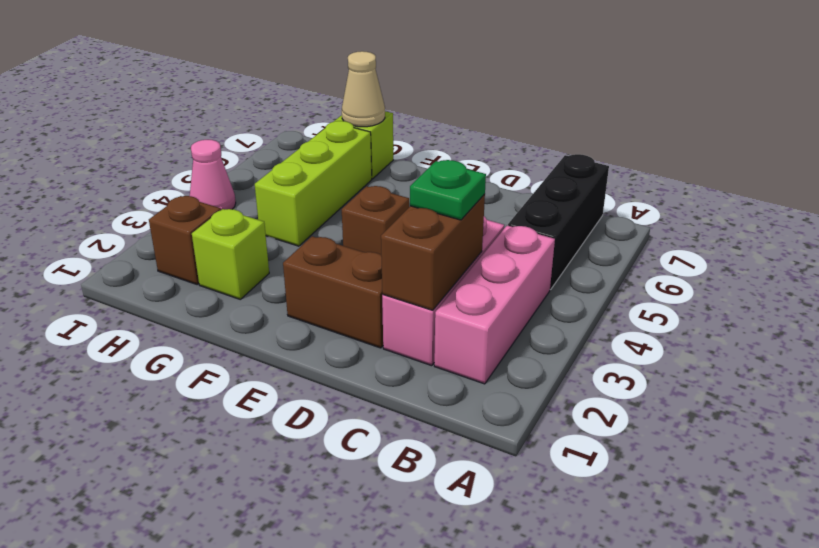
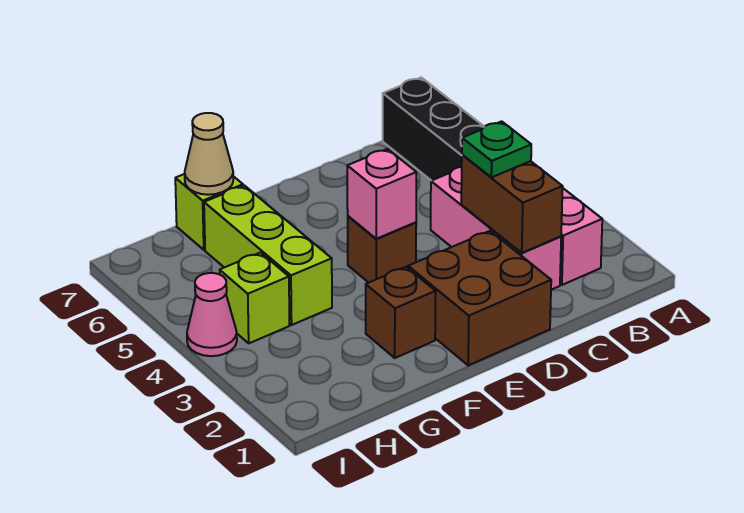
brown 1x2 brick [283,236,383,348] -> brown 2x2 brick [408,231,551,365]
none -> pink 1x1 brick [347,149,416,239]
lime 1x1 brick [192,209,269,299] -> lime 1x1 brick moved to [220,253,290,343]
brown 1x1 brick [149,196,221,284] -> brown 1x1 brick moved to [366,267,436,358]

